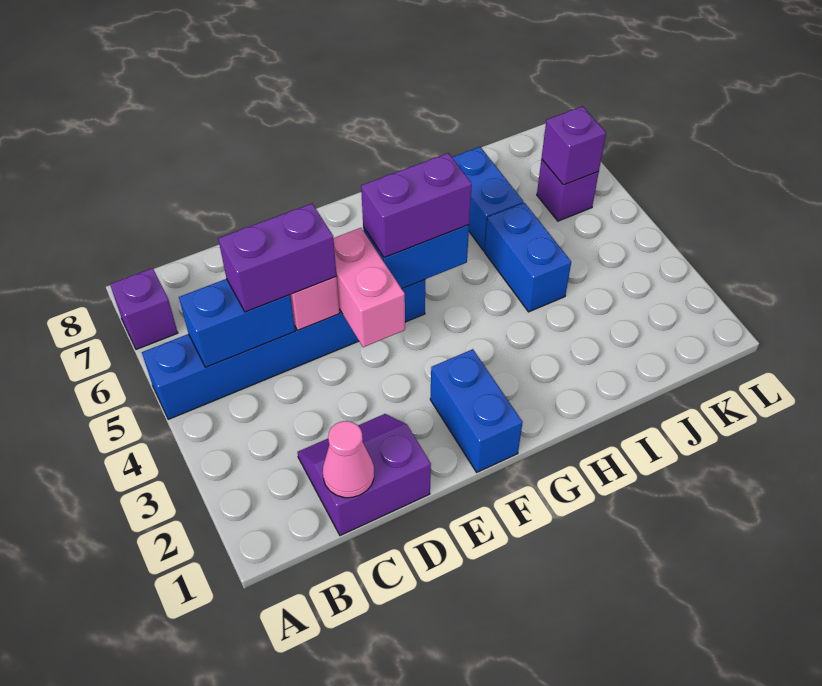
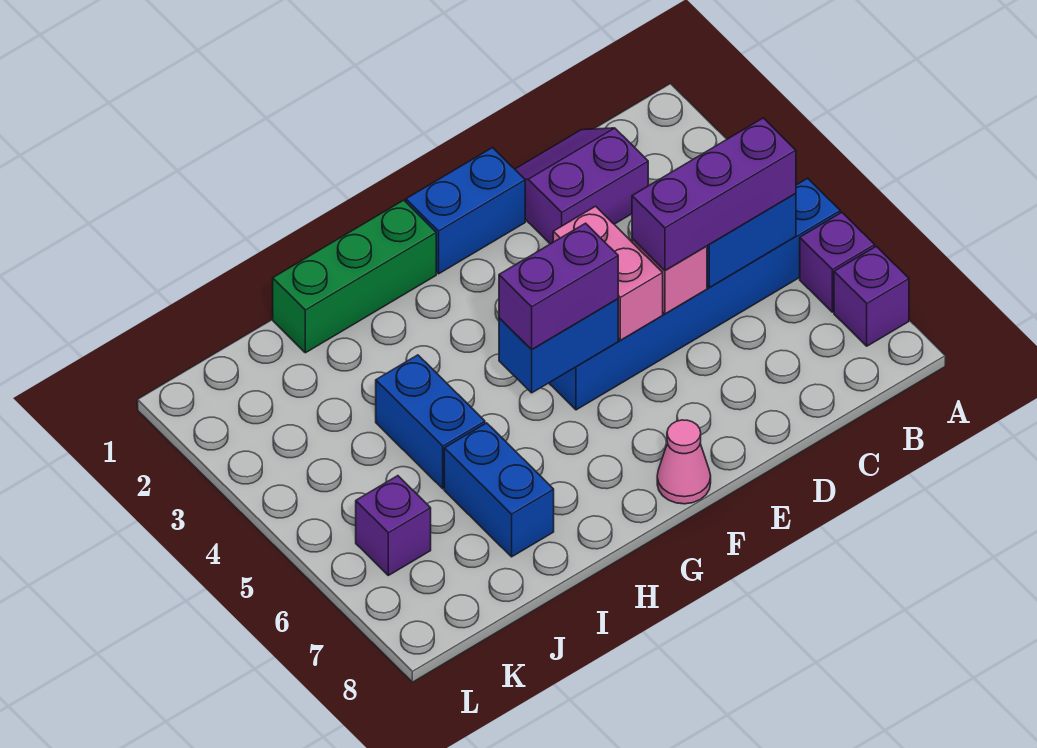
purple 2x2 slope [297,414,431,536] -> purple 2x2 slope turned to [515,128,648,244]
pink 1x1 cone [323,421,374,498] -> pink 1x1 cone moved to [657,420,711,504]
purple 1x2 brick [218,204,337,312] -> purple 1x3 brick [632,118,796,271]
blue 1x2 brick [430,349,523,472] -> blue 1x2 brick turned to [406,148,525,274]
none -> green 1x3 brick [273,200,436,353]
purple 1x1 brick [541,106,606,185] -> purple 1x1 brick moved to [800,212,875,312]

